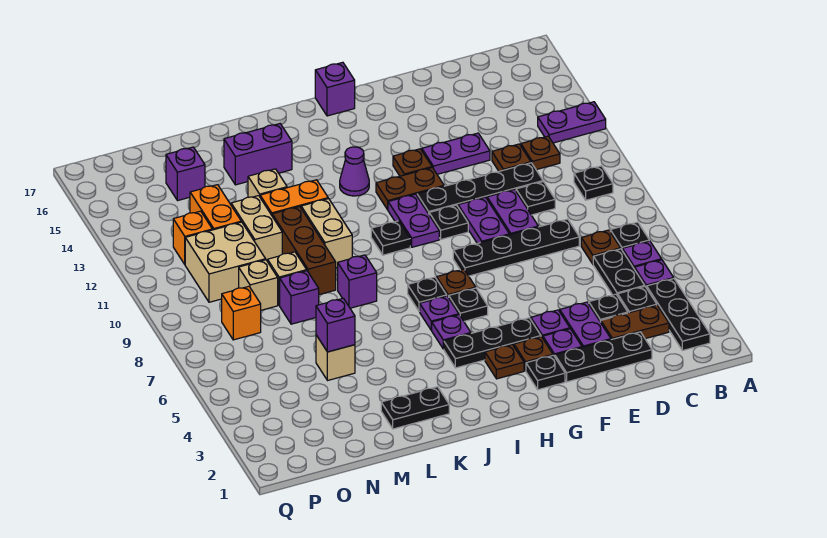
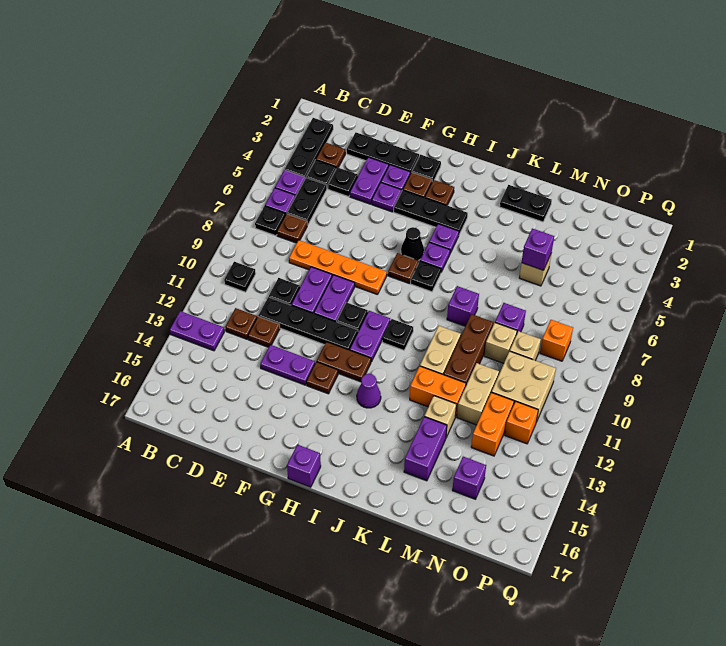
brown 1x2 plate [601,305,669,340] -> brown 1x1 plate [316,142,345,168]
black 1x4 plate [453,219,579,276] -> orange 1x4 plate [289,240,387,295]
black 1x1 plate [449,288,488,321] -> black 1x1 cone [401,227,424,260]
purple 1x2 brick [224,124,292,185] -> purple 1x2 brick turned to [404,417,447,481]

